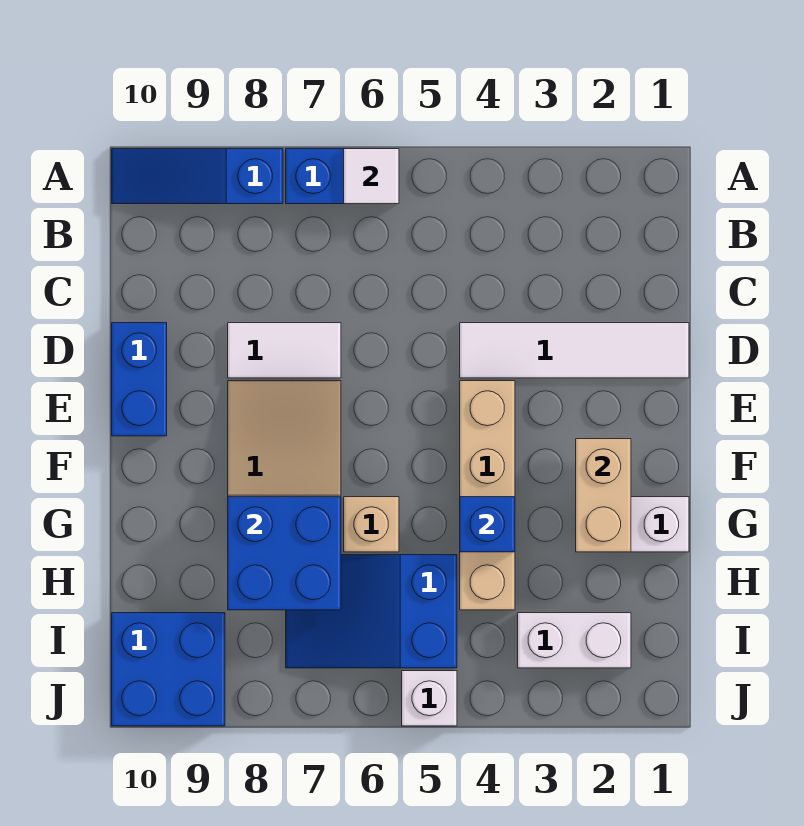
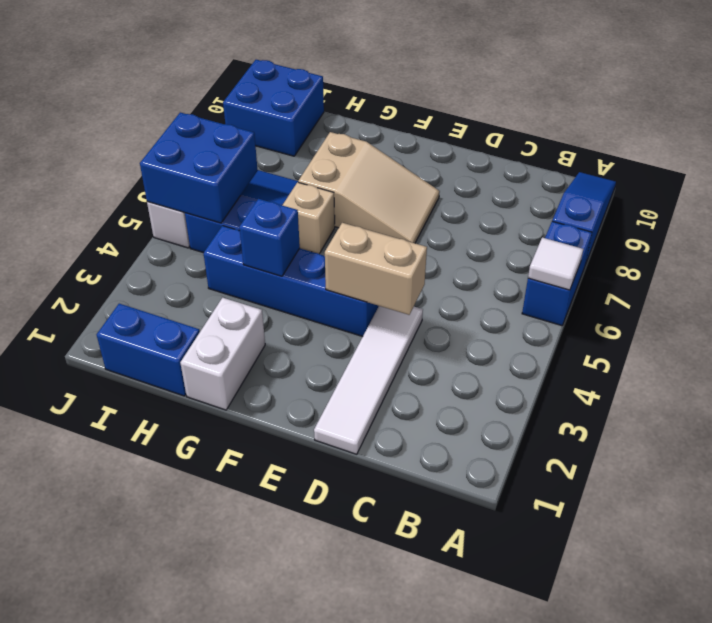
white 1x2 tile [228,323,341,378] -> none
blue 1x2 brick [112,323,167,436] -> blue 1x2 brick moved to [97,304,200,396]
tan 1x4 brick [460,381,515,610] -> blue 1x4 brick [203,226,379,336]
tan 1x2 brick [576,439,631,552] -> tan 1x2 brick moved to [325,223,427,315]
blue 2x2 brick [228,497,341,610] -> blue 2x2 brick moved to [140,112,258,223]
white 1x2 brick [518,613,631,668] -> none

